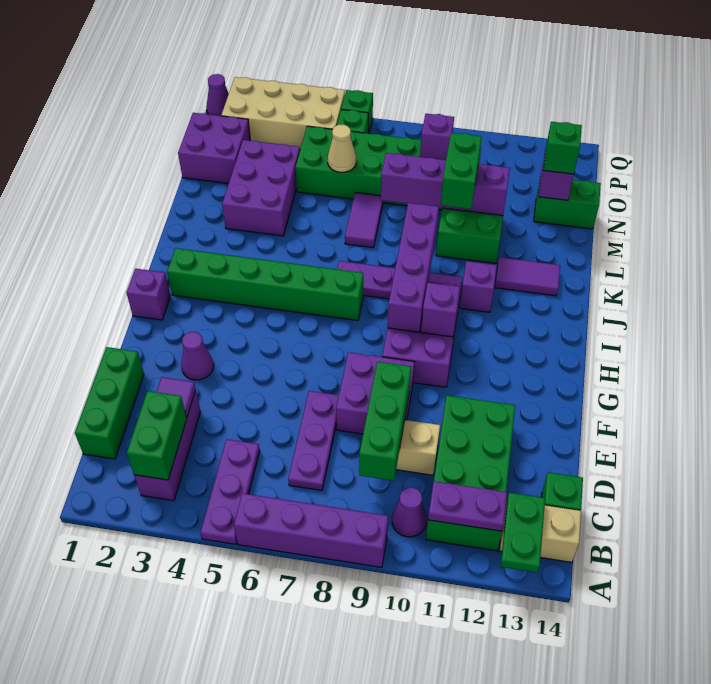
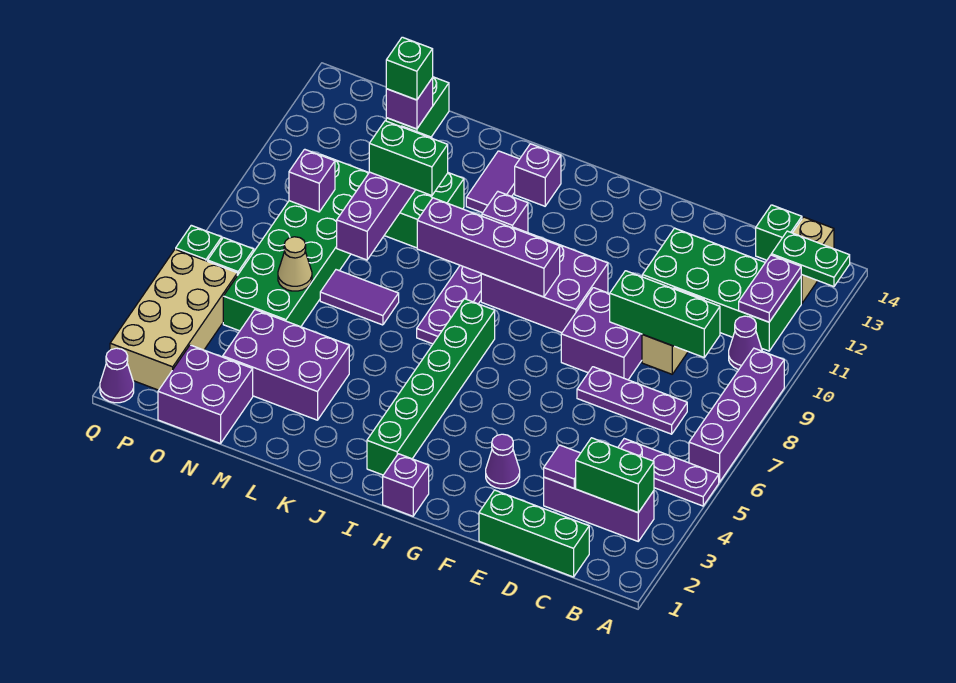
purple 1x1 brick [421,283,460,337] -> purple 1x1 brick moved to [515,144,561,206]

